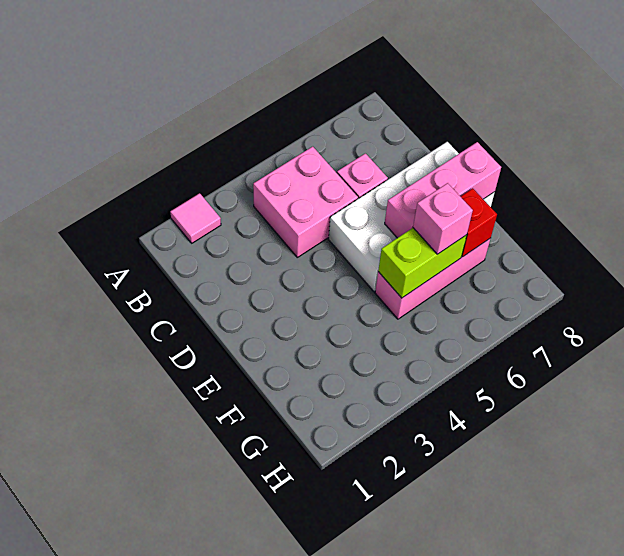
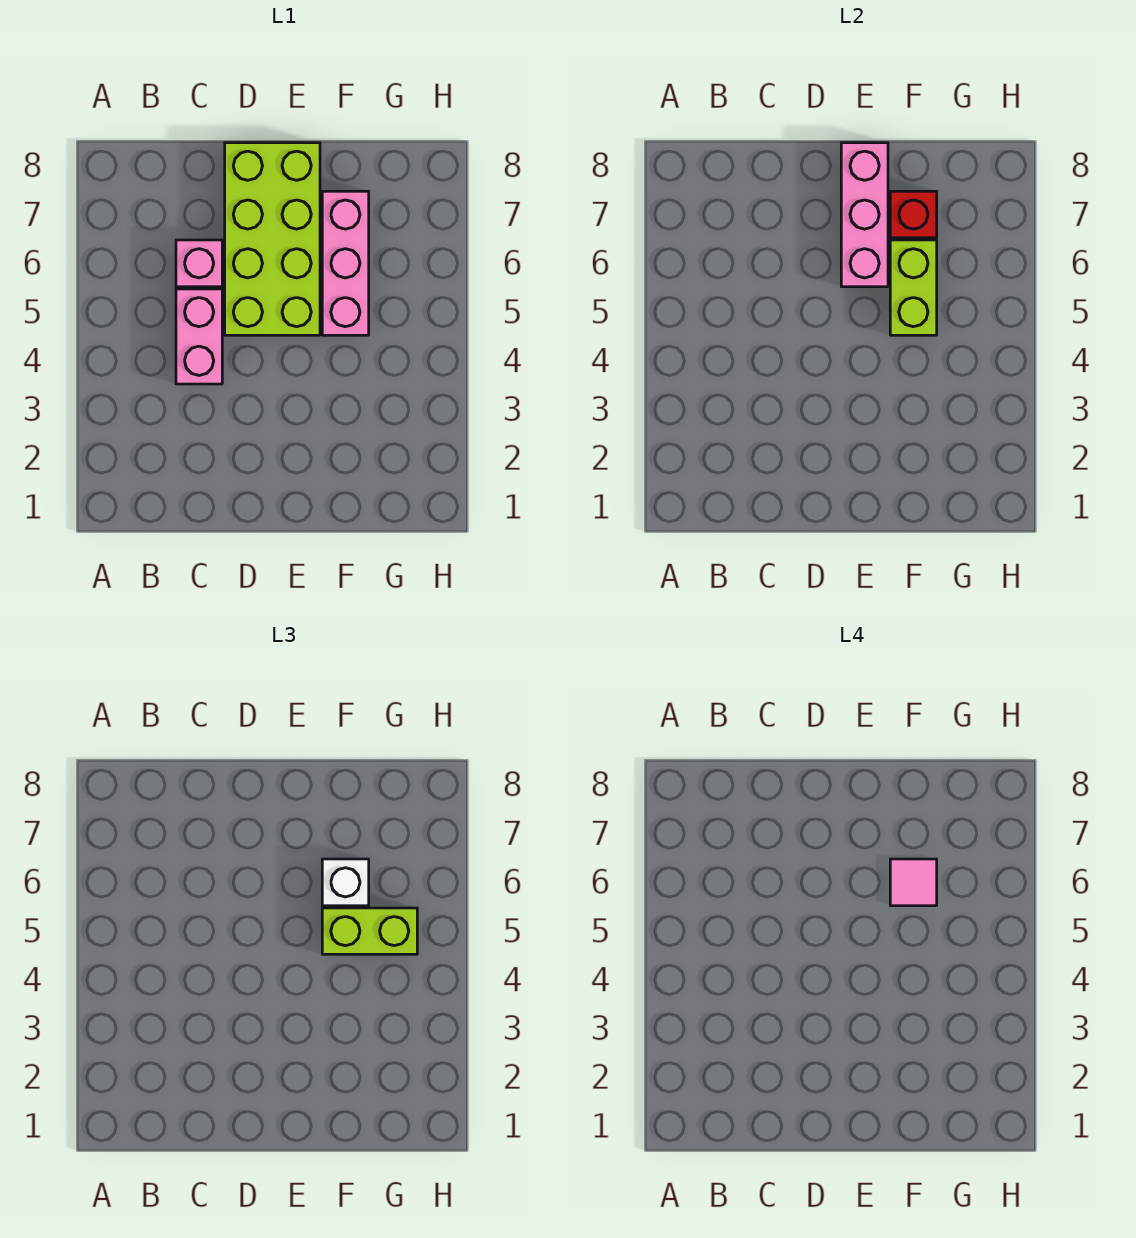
pink 1x1 tile [170,193,221,243] -> pink 1x1 tile moved to [890,859,937,906]
pink 2x2 brick [253,147,358,257] -> pink 1x2 brick [176,289,222,384]
white 2x4 brick [329,142,495,292] -> lime 2x4 brick [225,143,320,335]
none -> lime 1x2 brick [322,908,417,954]
pink 1x1 brick [413,183,473,254] -> white 1x1 brick [322,859,369,906]

